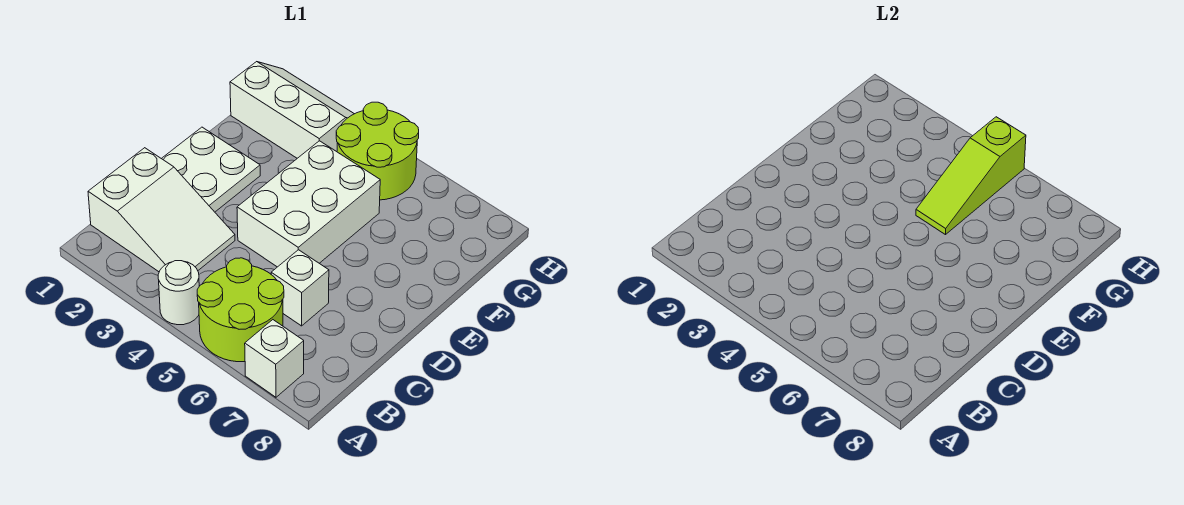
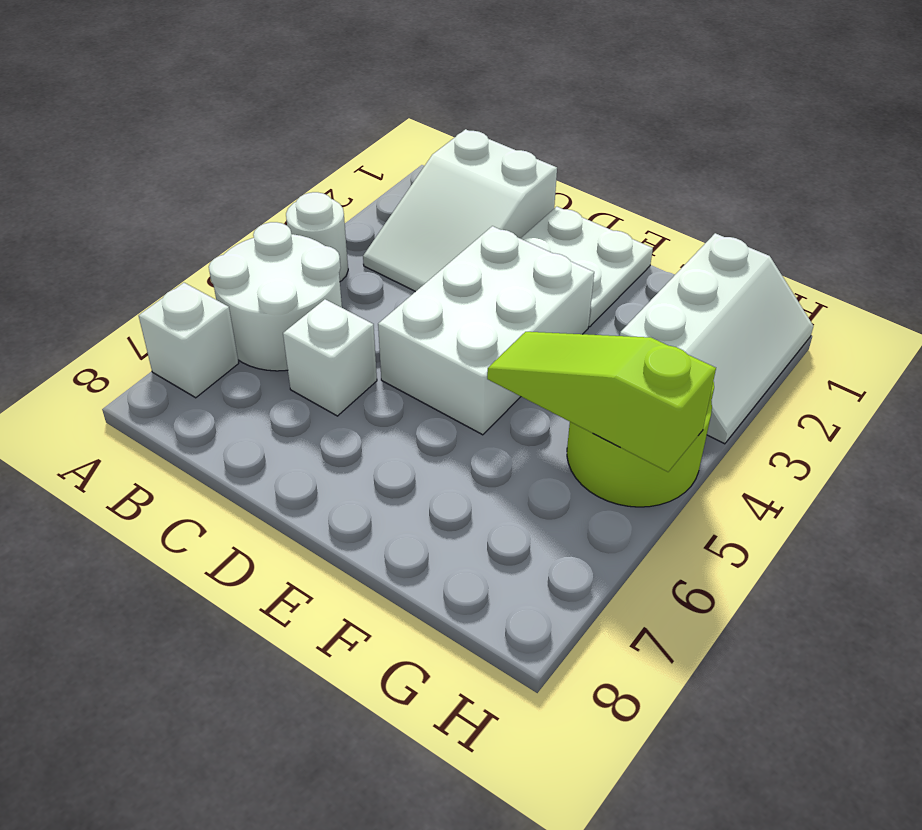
lime 2x2 round brick [197,258,284,362] -> white 2x2 round brick [209,222,342,371]
white 2x3 brick [237,141,380,267] -> white 2x3 brick turned to [378,226,594,435]

